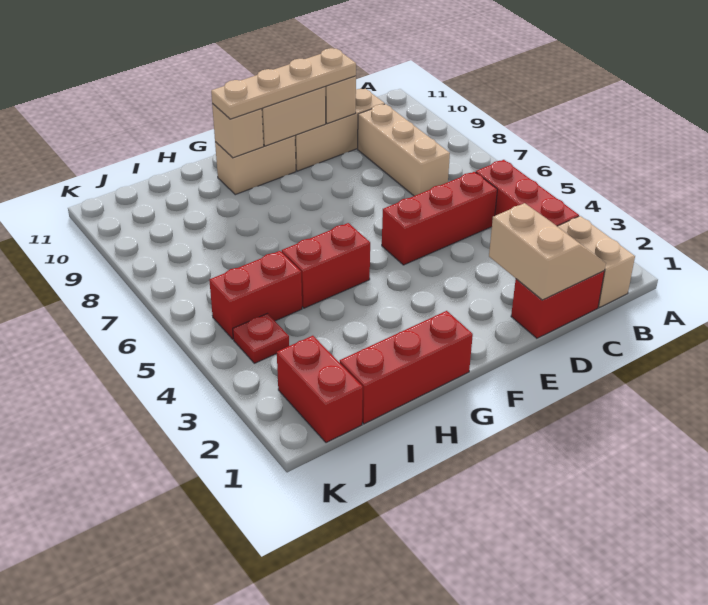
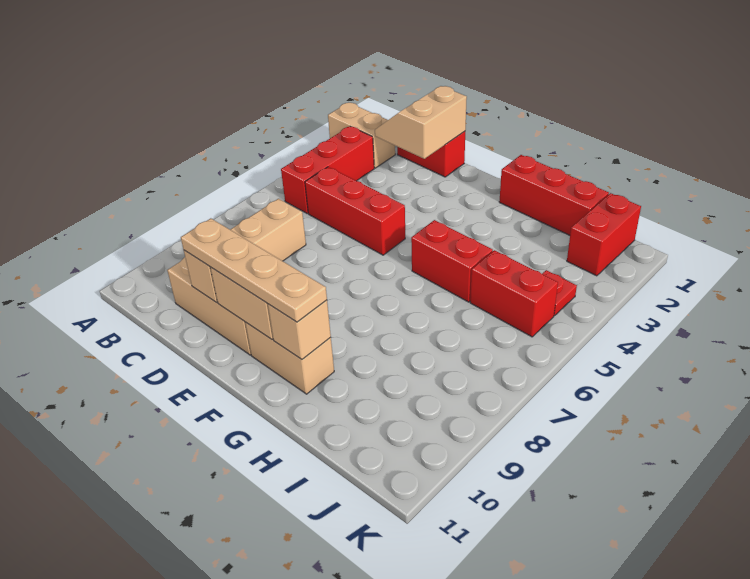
tan 1x2 brick [557,216,635,307] -> tan 1x2 brick turned to [328,103,395,168]

